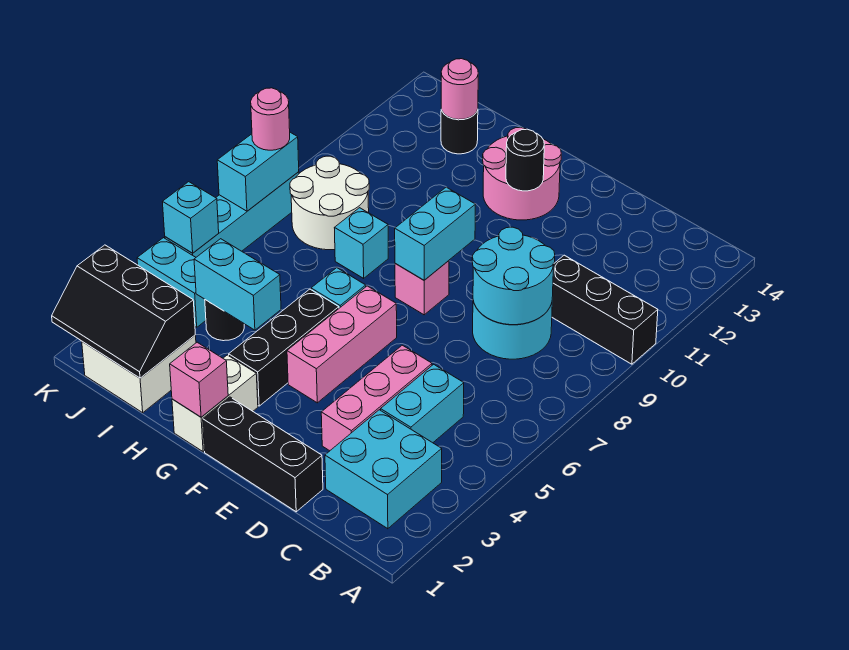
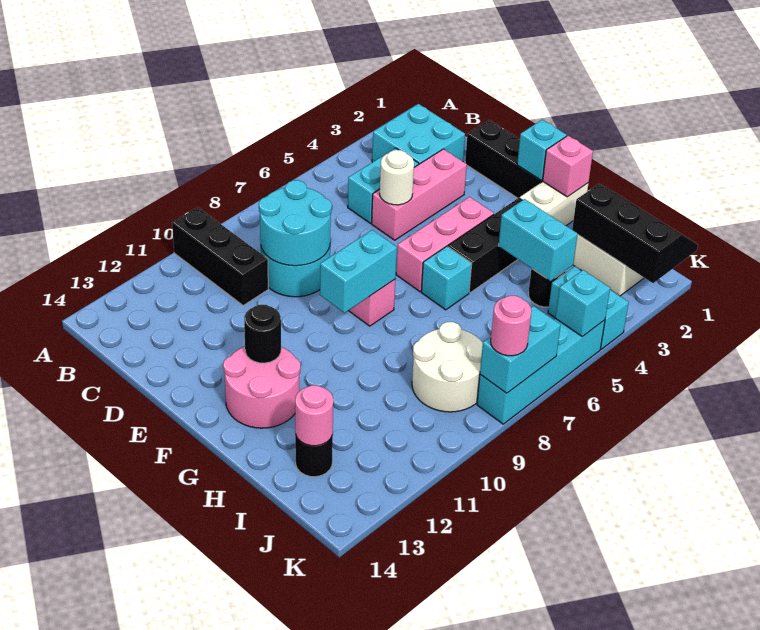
none -> white 1x1 round brick [380,150,414,205]
cyan 1x1 brick [335,208,388,278] -> cyan 1x1 brick moved to [517,120,567,180]

